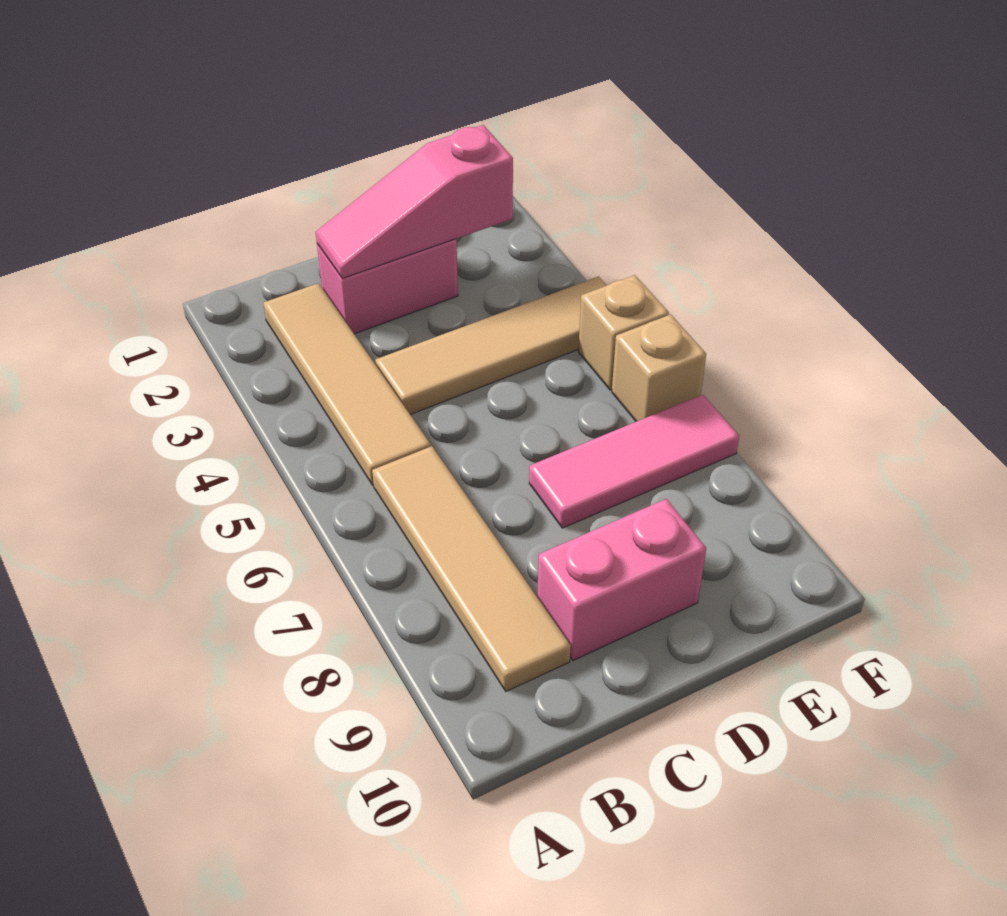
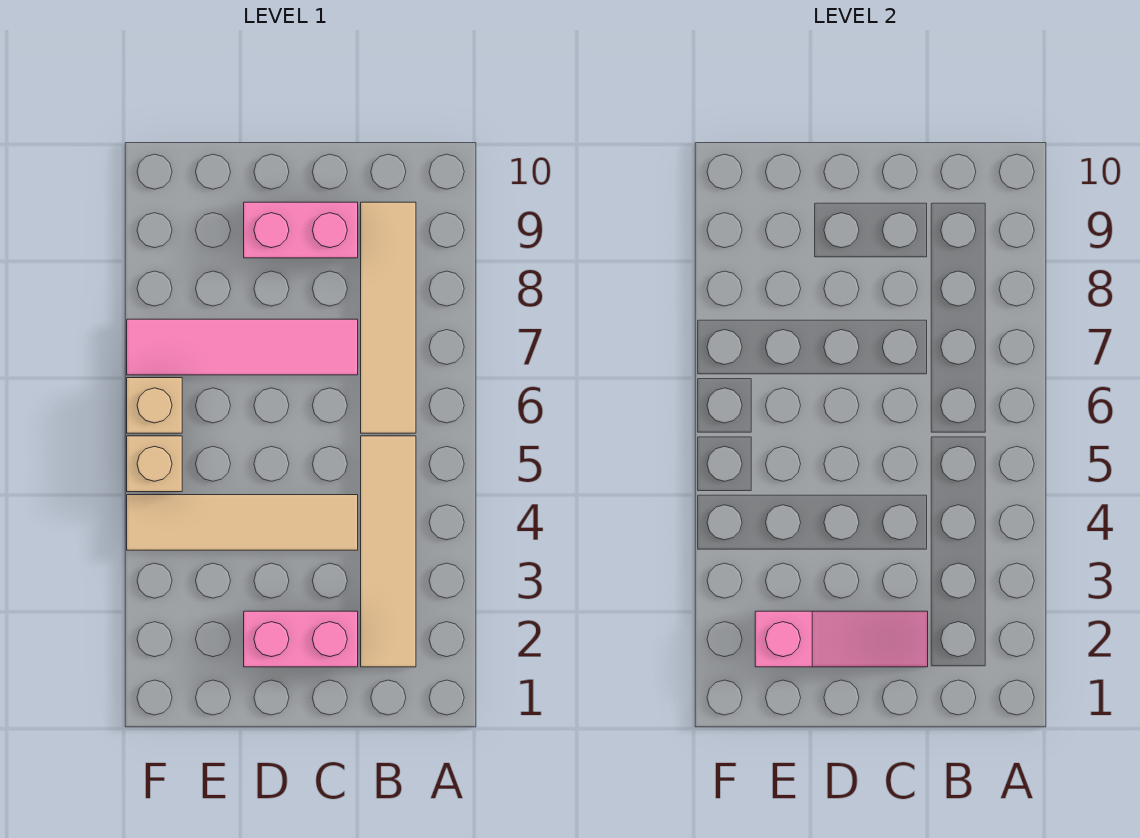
pink 1x3 tile [529,394,739,528] -> pink 1x4 tile [127,319,358,375]

